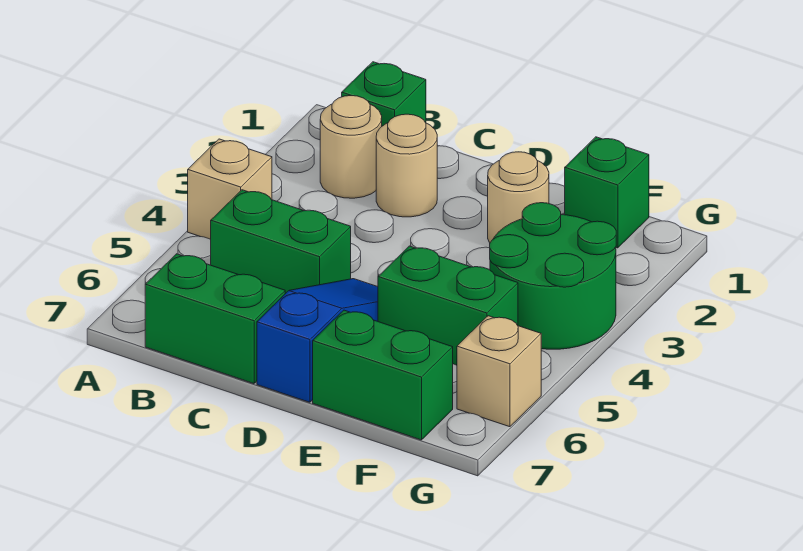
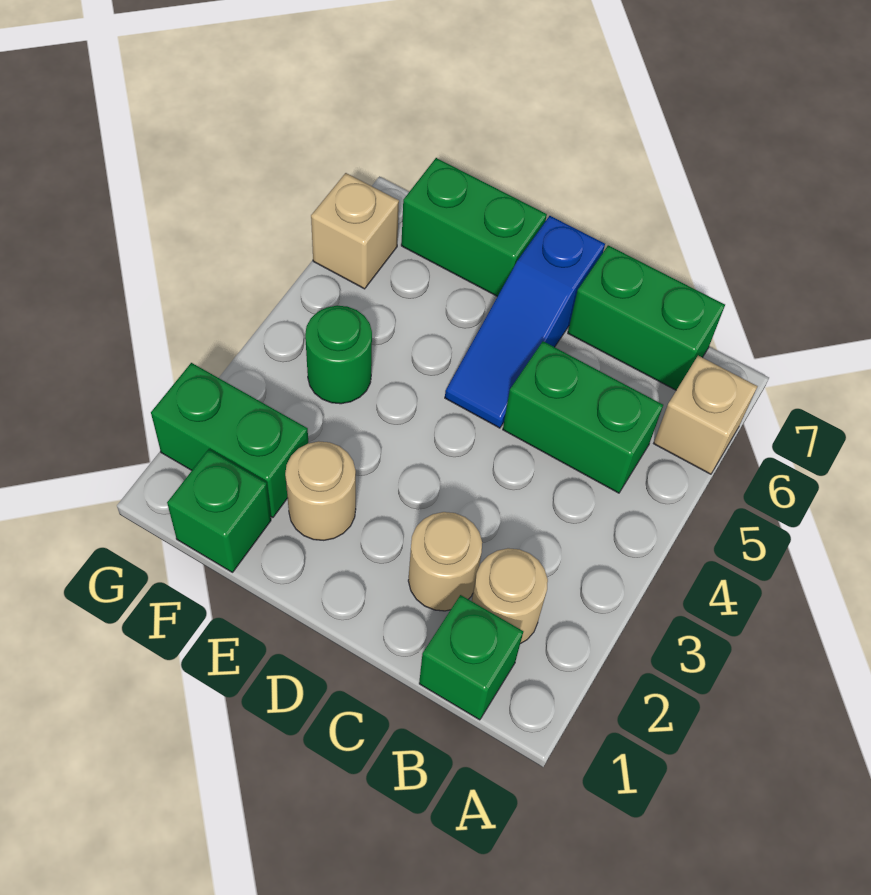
tan 1x1 brick [188,139,272,239] -> tan 1x1 brick moved to [654,356,758,474]
green 1x2 brick [378,246,518,365] -> green 1x2 brick moved to [151,363,308,518]
green 2x2 round brick [490,203,616,349] -> green 1x1 round brick [305,306,372,404]

